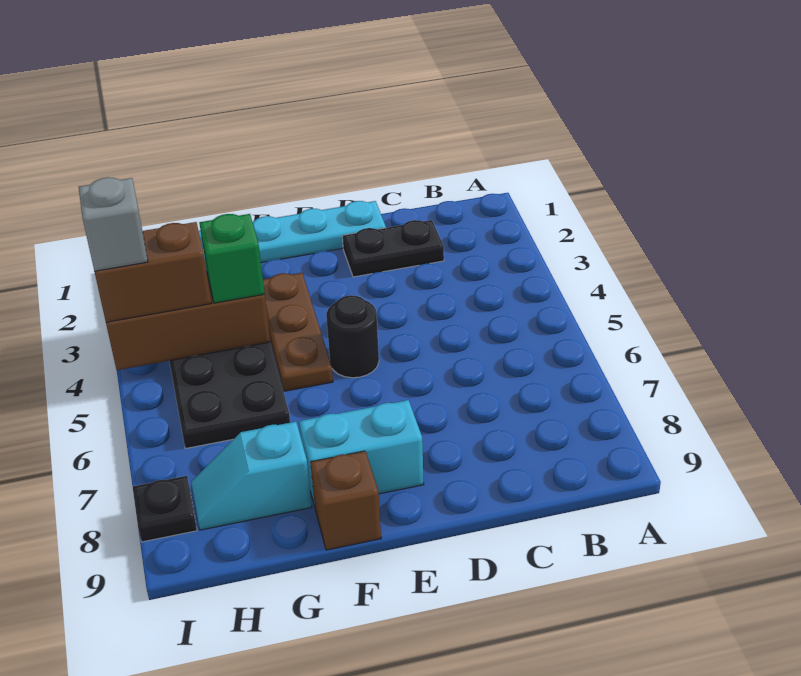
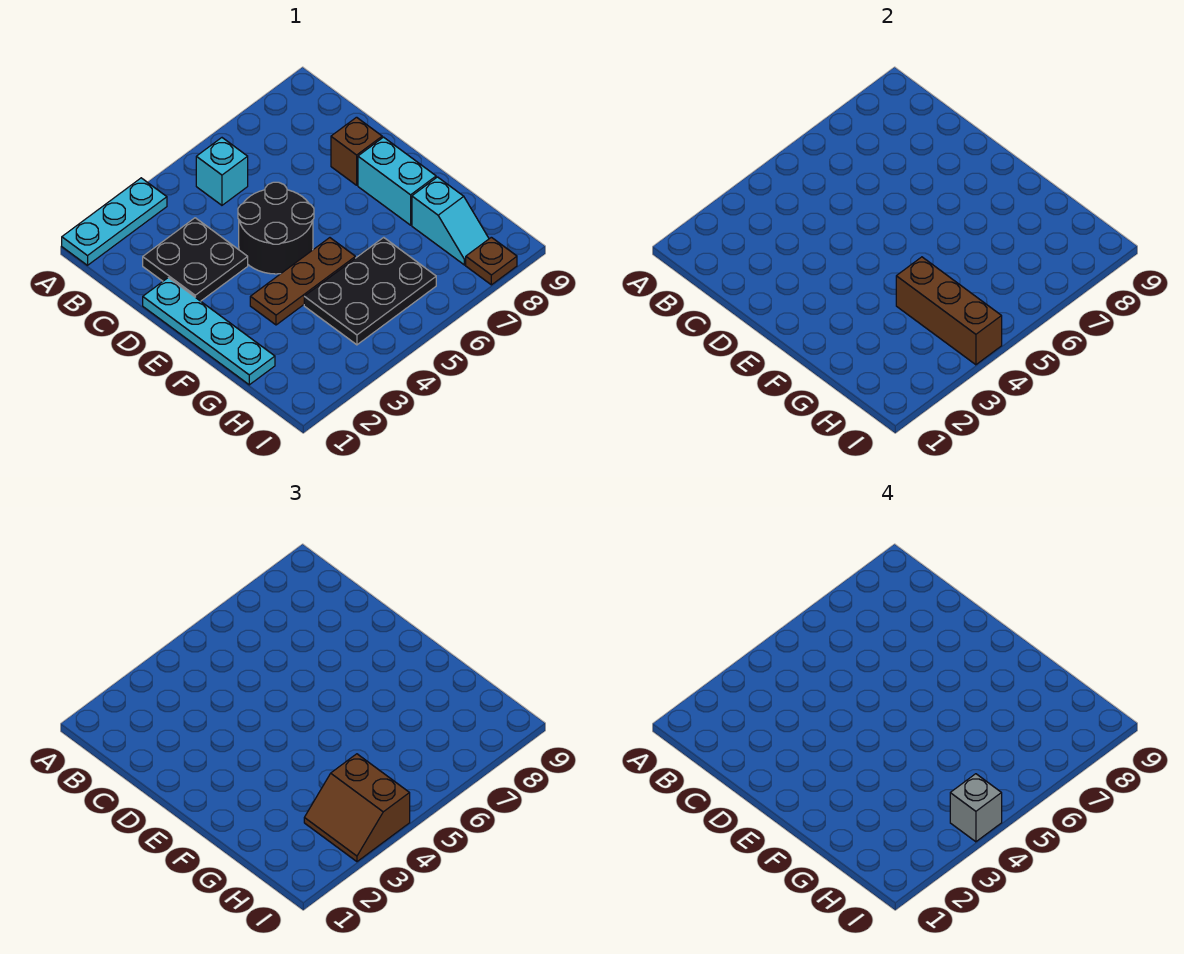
none -> cyan 1x3 plate [62,178,167,265]
none -> cyan 1x1 brick [196,138,248,205]
black 1x2 plate [342,220,444,277] -> black 2x2 plate [143,218,248,301]
black 1x1 round brick [326,295,379,378] -> black 2x2 round brick [238,182,314,274]
brown 1x1 brick [310,451,381,550] -> brown 1x1 brick moved to [331,117,382,185]
green 1x1 brick [199,214,265,303] -> none
black 1x1 plate [132,476,197,542] -> brown 1x1 plate [466,237,517,285]

